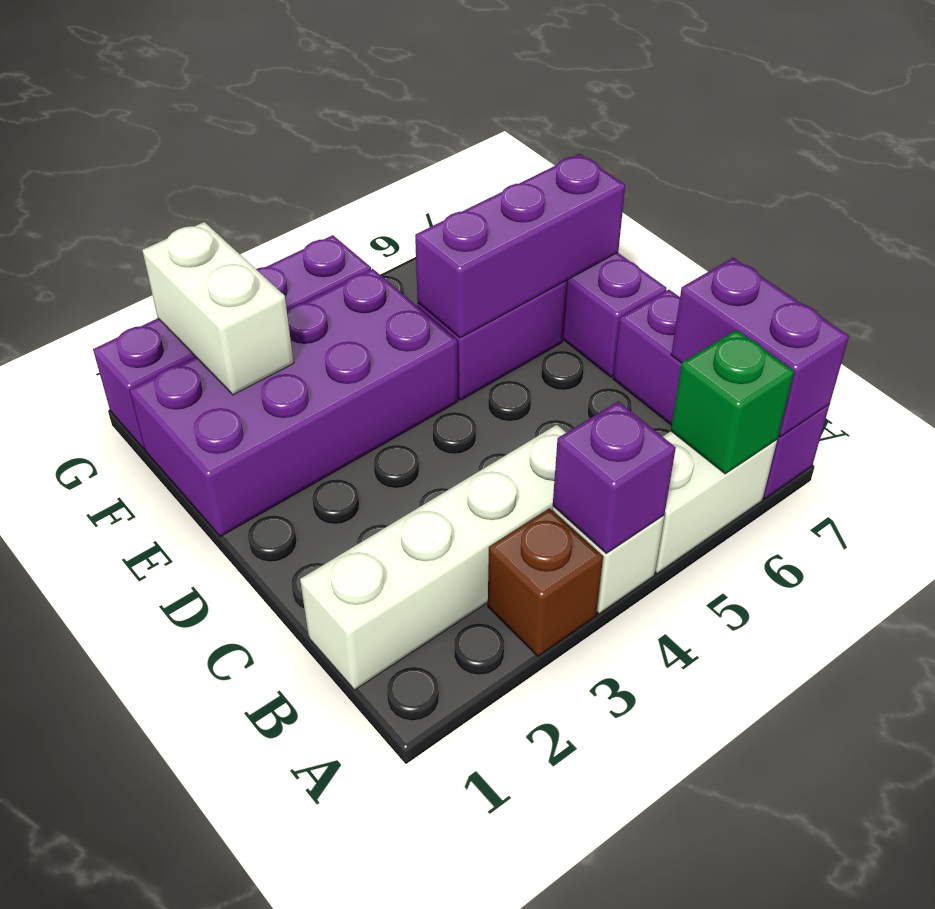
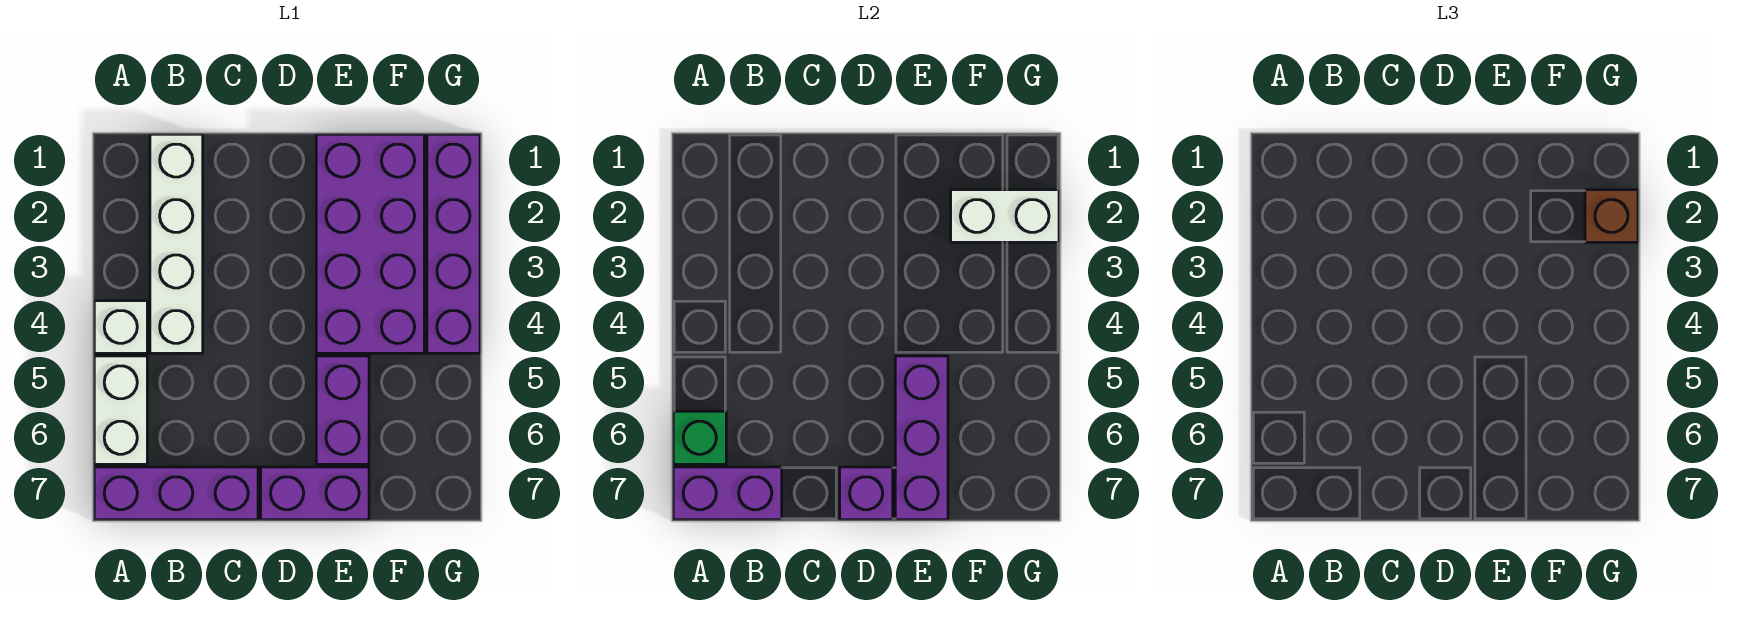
brown 1x1 brick [488,508,603,656] -> brown 1x1 brick moved to [1585,190,1638,242]
purple 1x1 brick [553,401,676,553] -> purple 1x1 brick moved to [840,467,893,520]

